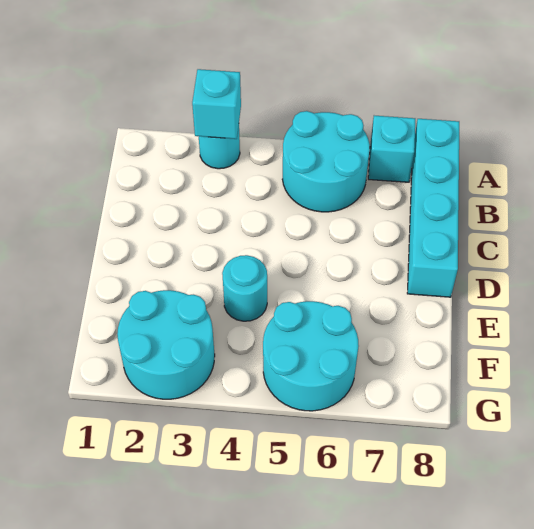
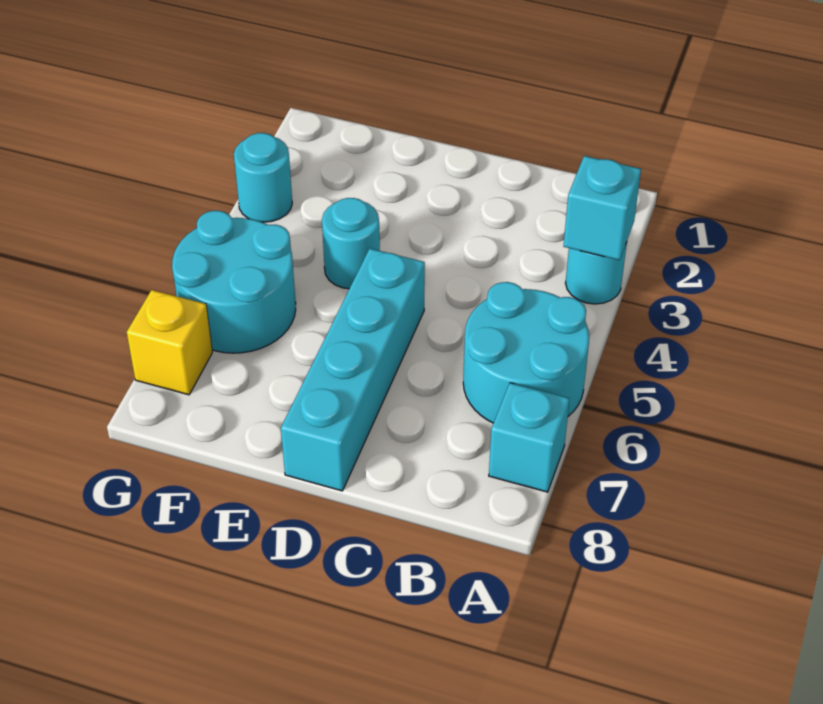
cyan 1x4 brick [407,119,459,297] -> cyan 1x4 brick turned to [281,249,425,491]
cyan 2x2 round brick [117,290,215,399] -> cyan 1x1 round brick [234,133,292,222]
none -> yellow 1x1 brick [127,290,212,395]

